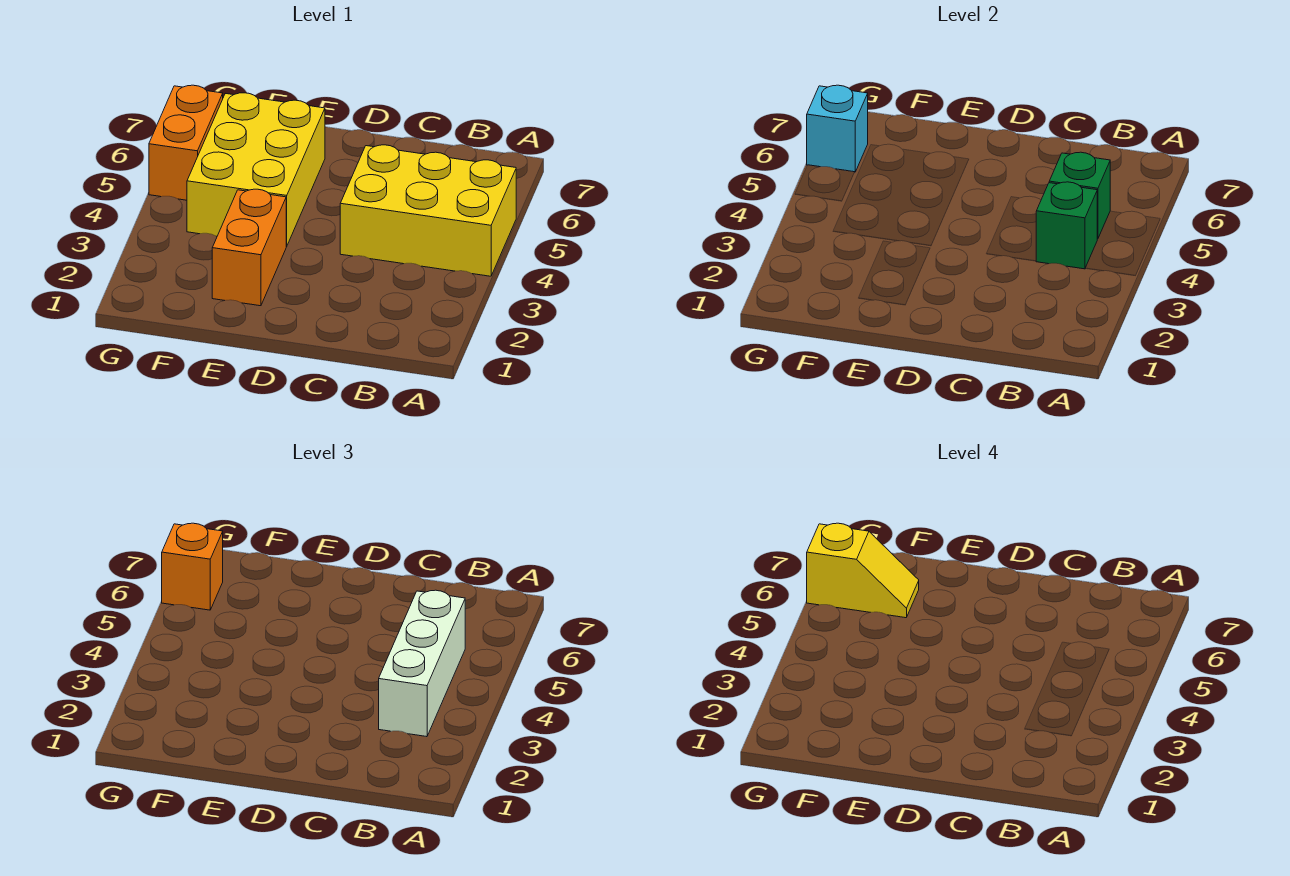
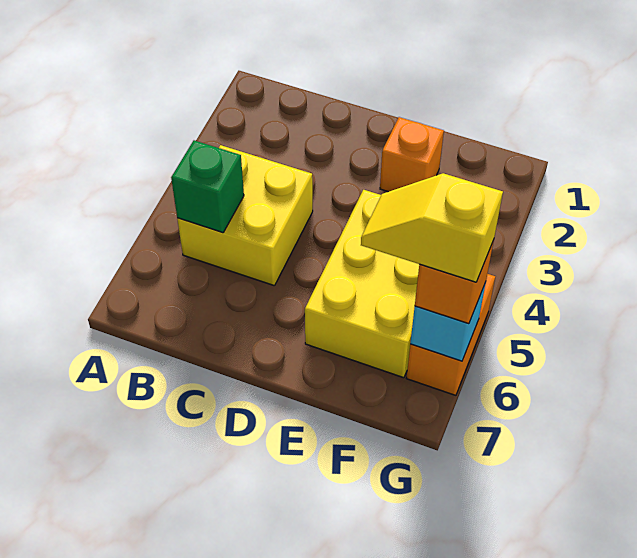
yellow 2x3 brick [340,145,516,276] -> yellow 2x2 brick [177,145,313,286]
white 1x3 brick [379,590,465,737] -> none
green 1x1 brick [1036,182,1097,269] -> none
orange 1x2 brick [212,189,286,306] -> orange 1x1 brick [380,117,444,192]

